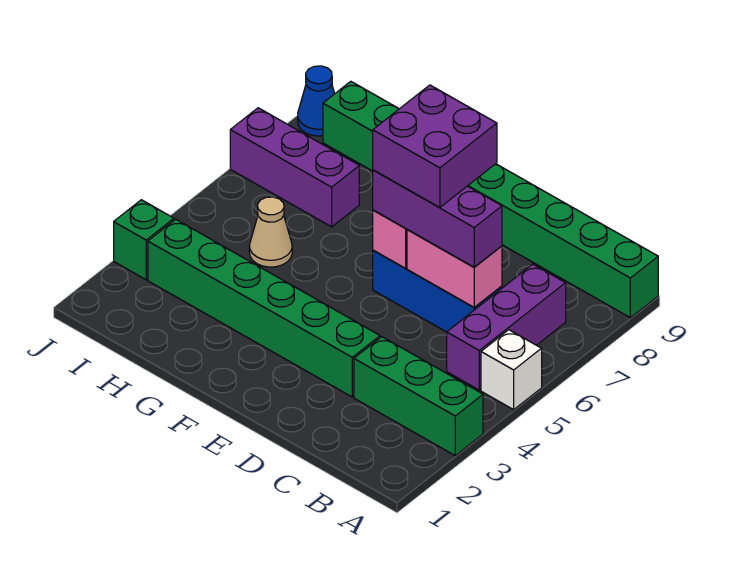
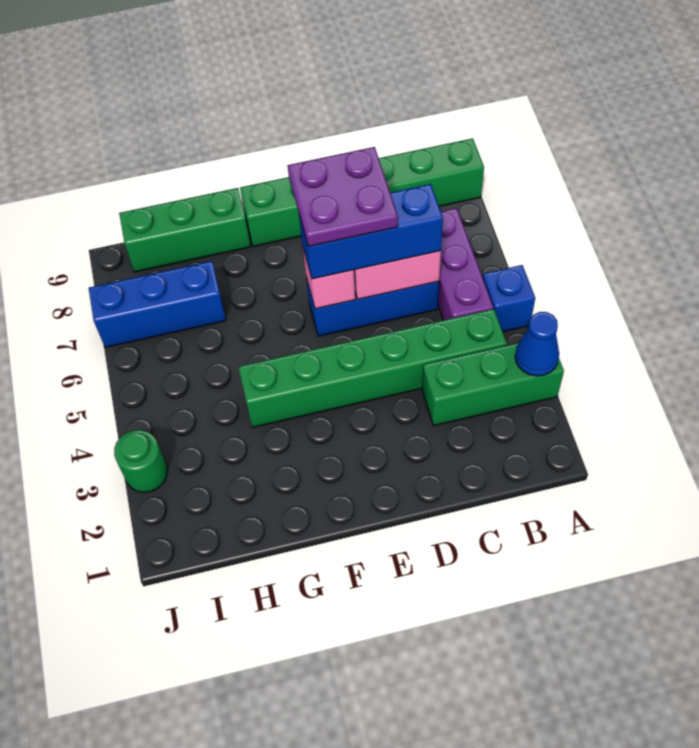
white 1x1 brick [481,330,542,410] -> blue 1x1 brick [483,265,535,332]
purple 1x3 brick [373,170,502,267] -> blue 1x3 brick [299,184,443,279]
green 1x6 brick [148,219,380,397] -> green 1x6 brick moved to [238,309,507,427]
purple 2x2 brick [373,85,497,208] -> purple 2x2 plate [287,147,398,246]
tan 1x1 cone [249,197,292,267] -> none
purple 1x3 brick [230,108,359,227] -> blue 1x3 brick [89,261,226,347]
green 1x1 brick [114,200,174,280] -> green 1x1 round brick [114,430,167,492]
blue 1x1 cone [298,66,335,136] -> blue 1x1 cone moved to [515,312,559,376]

